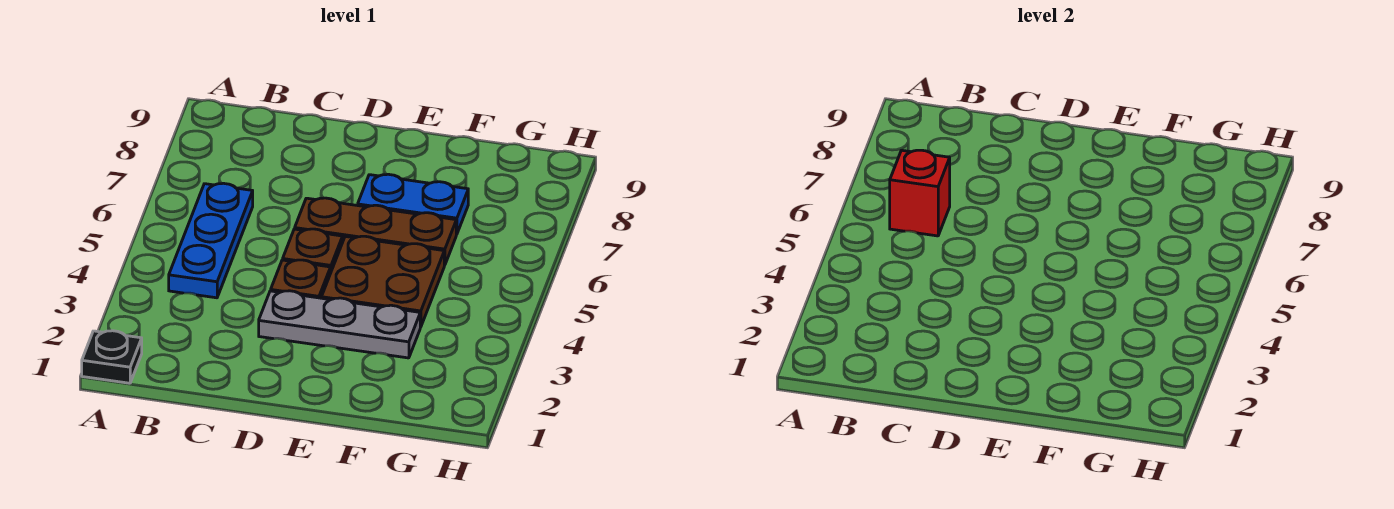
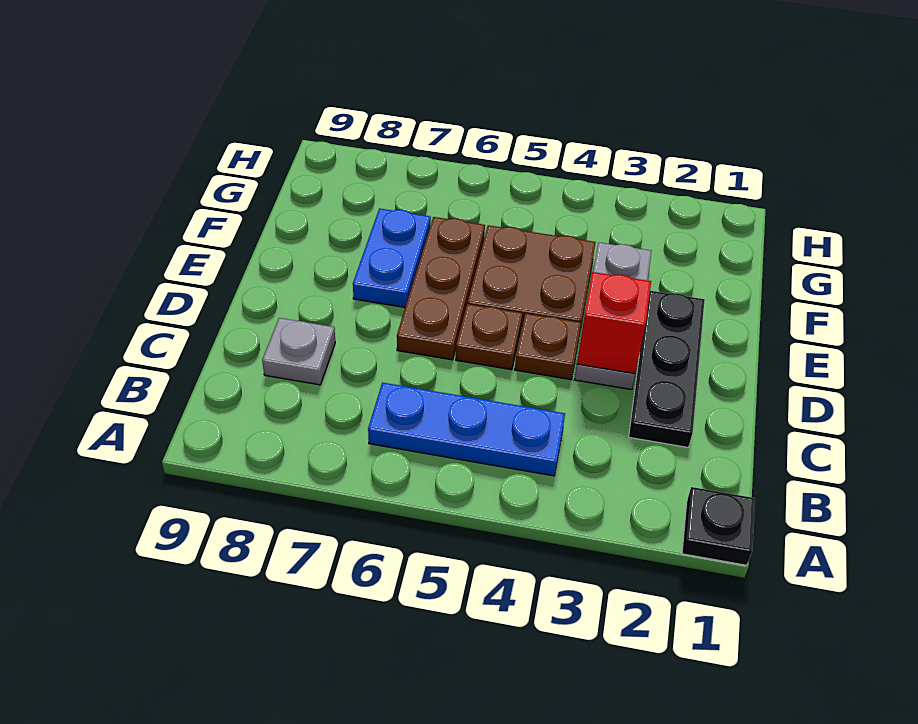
red 1x1 brick [890,150,950,236] -> red 1x1 brick moved to [577,272,651,374]
none -> black 1x3 plate [629,291,705,447]
none -> grey 1x1 plate [262,318,335,385]

